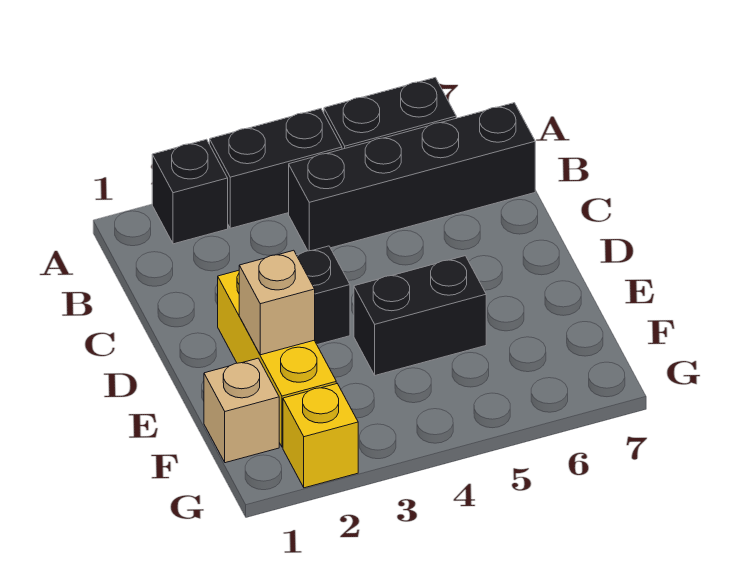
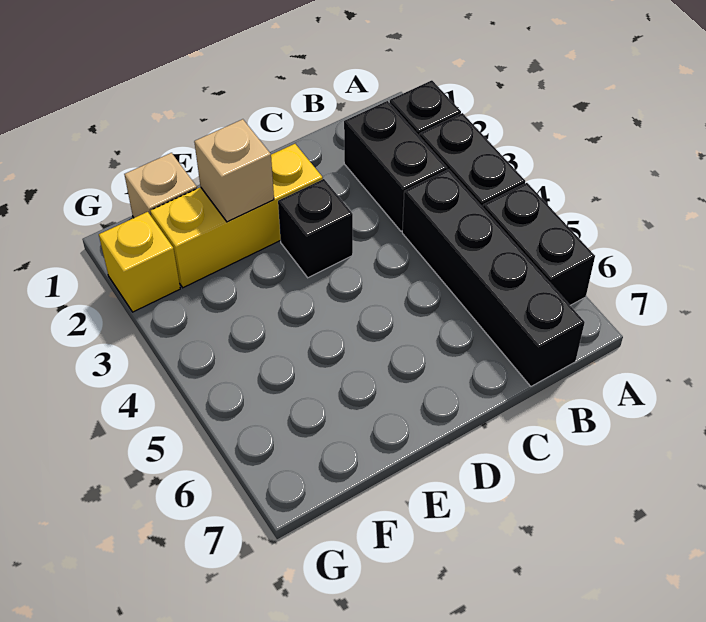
black 1x2 brick [354,256,486,375] -> black 1x2 brick moved to [344,101,447,231]

